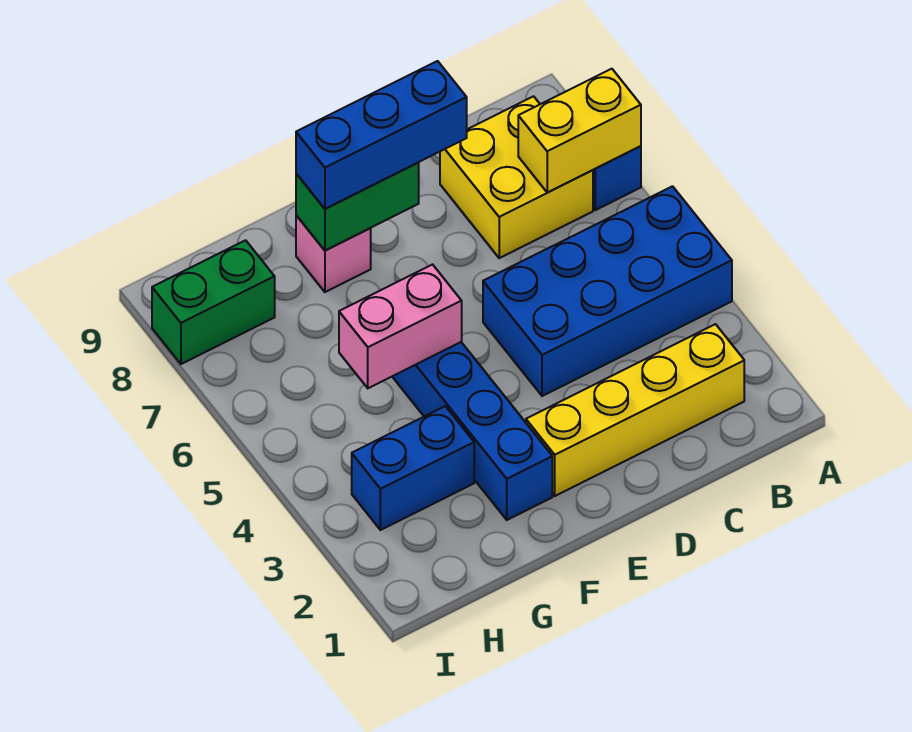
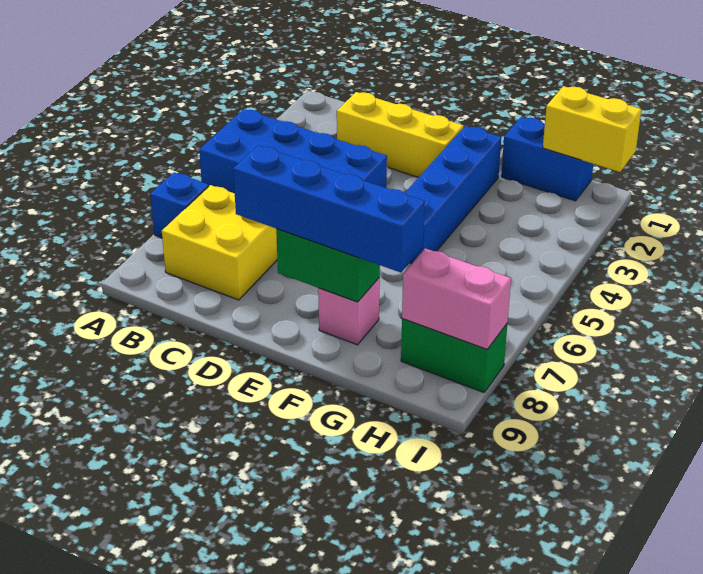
yellow 1x2 brick [518,69,641,193] -> yellow 1x2 brick moved to [543,86,641,172]
yellow 1x4 brick [526,324,744,496] -> yellow 1x3 brick [337,92,463,178]
blue 1x3 brick [296,61,467,209] -> blue 1x4 brick [233,145,425,273]
pink 1x2 brick [339,265,462,388] -> pink 1x2 brick moved to [402,248,511,349]
blue 1x2 brick [352,406,474,530] -> blue 1x2 brick moved to [501,117,593,201]

